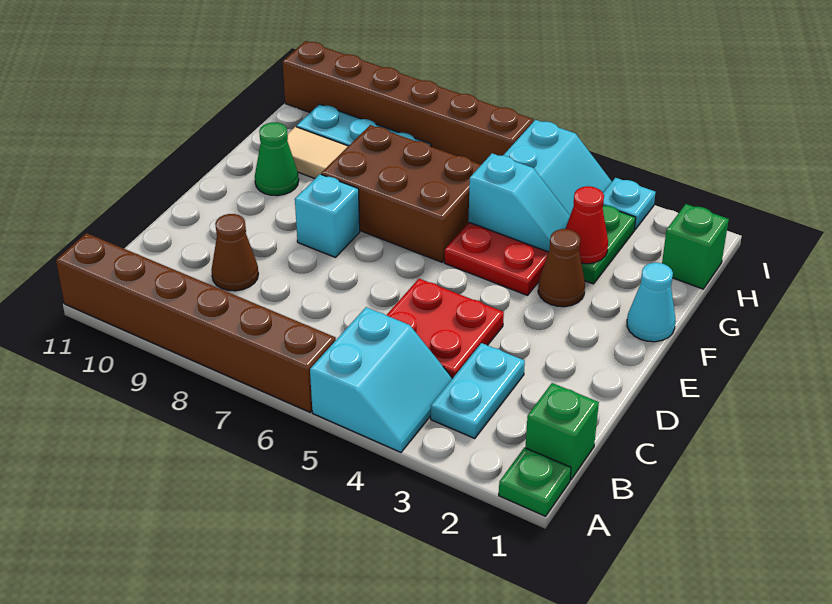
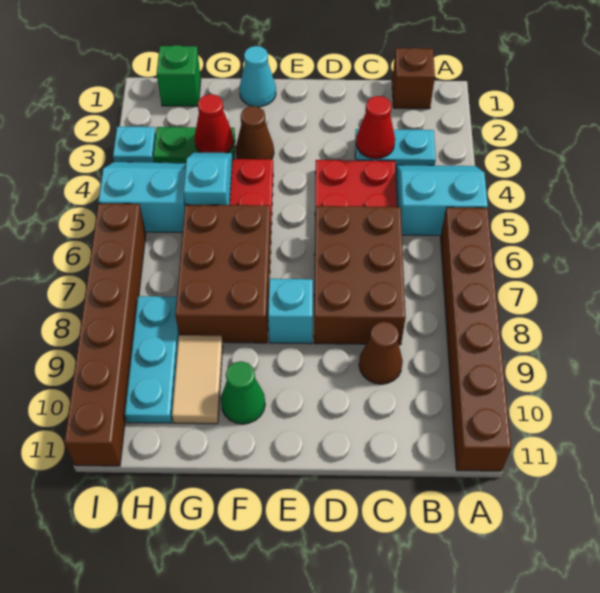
green 1x1 plate [499,448,571,516] -> none
green 1x1 brick [525,383,599,480] -> brown 1x1 brick [392,48,435,109]
none -> red 1x1 cone [356,96,395,159]
none -> brown 2x3 brick [314,206,406,345]

